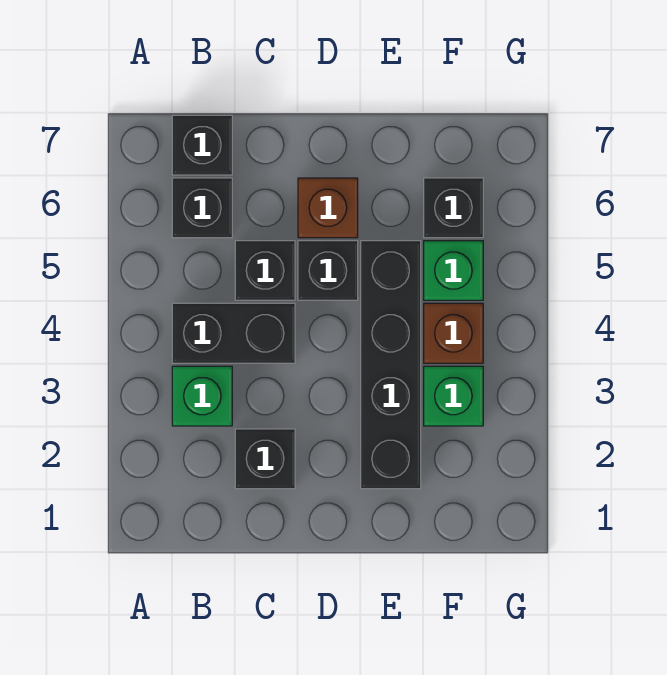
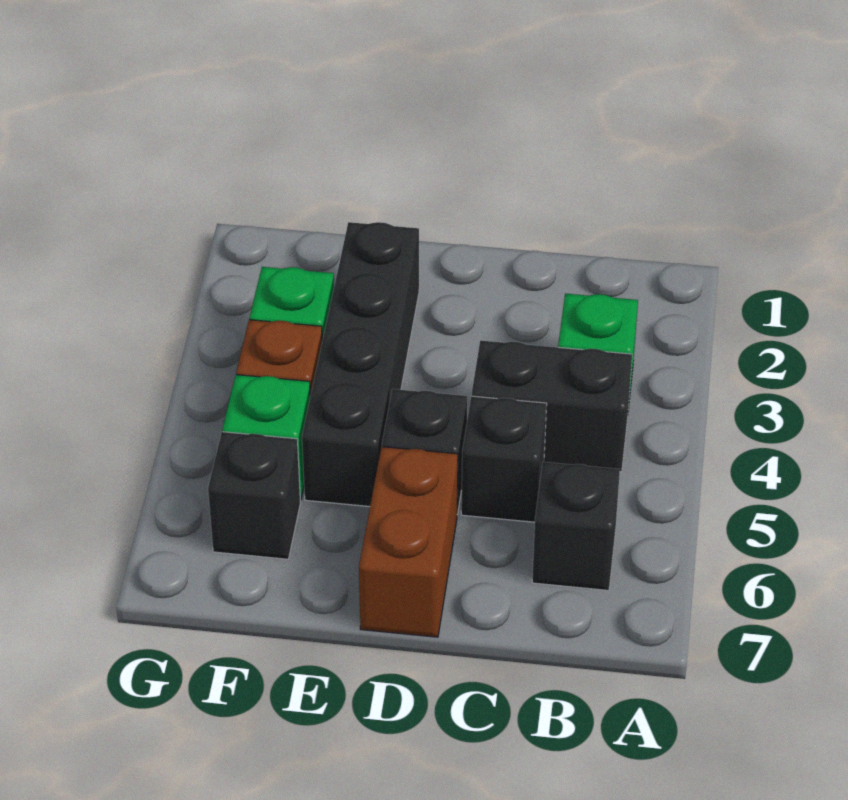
black 1x1 brick [172,115,232,175] -> none
black 1x1 brick [235,429,295,489] -> none
brown 1x1 brick [298,178,358,238] -> brown 1x2 brick [359,447,458,637]

